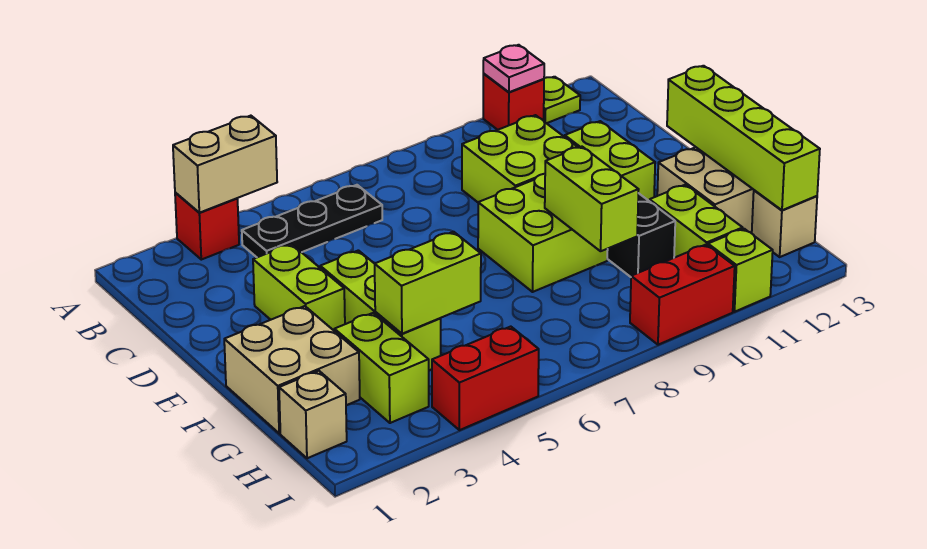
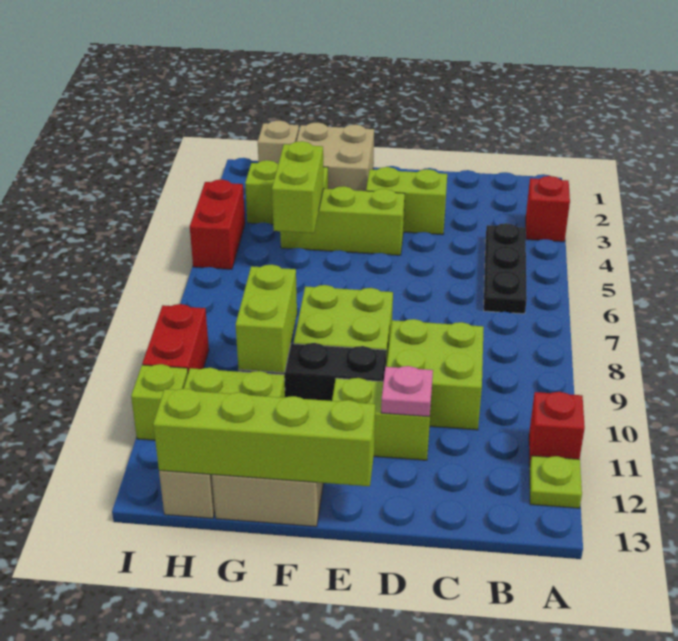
tan 1x2 brick [173,116,277,213] -> none
pink 1x1 plate [483,45,544,92] -> pink 1x1 plate moved to [381,366,433,417]
lime 1x2 brick [545,147,639,251] -> lime 1x2 brick turned to [236,265,297,373]

